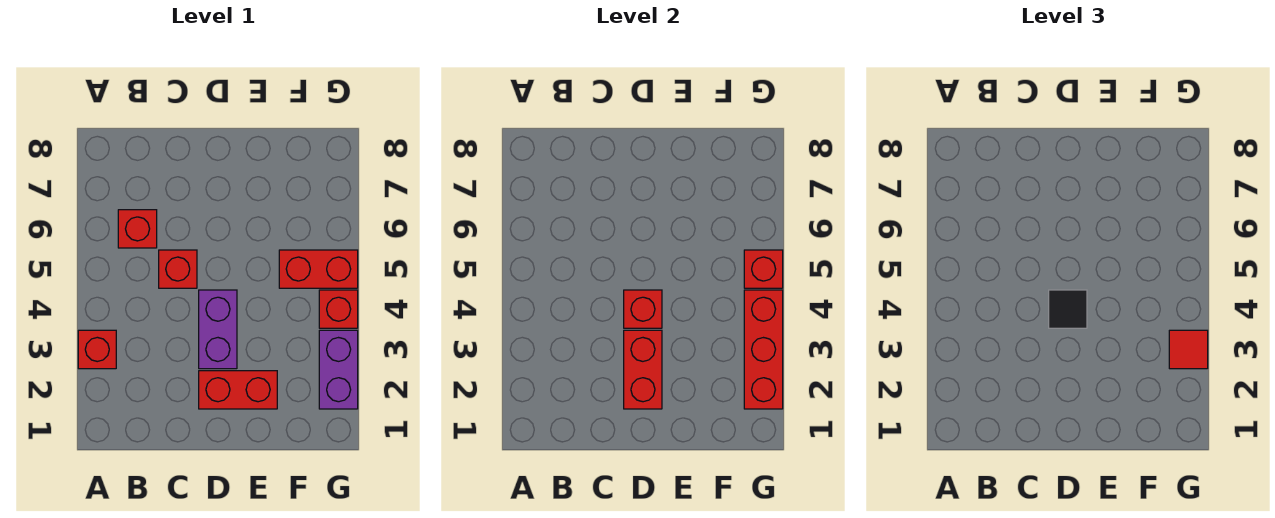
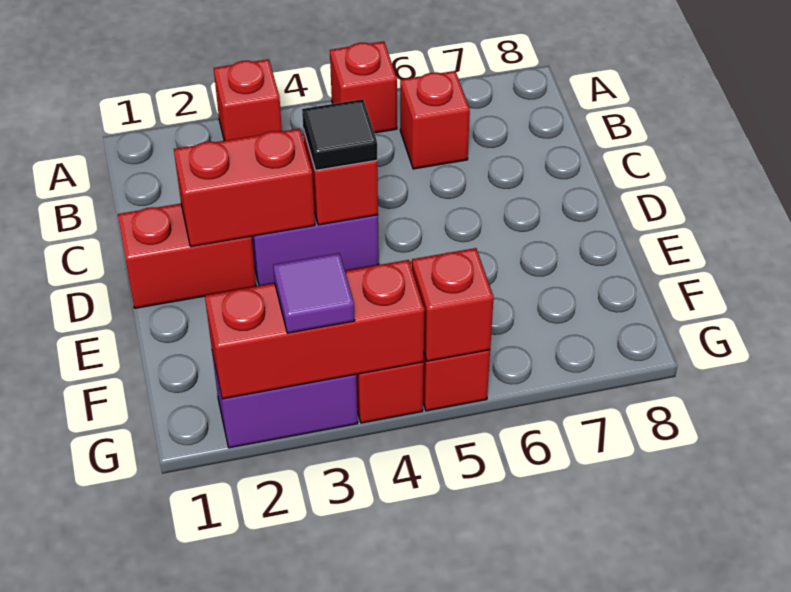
red 1x1 brick [159,250,197,288] -> red 1x1 brick moved to [330,41,397,133]
red 1x2 brick [199,371,277,409] -> red 1x2 brick turned to [118,204,256,308]
red 1x1 tile [1169,330,1208,369] -> purple 1x1 tile [273,253,355,333]

